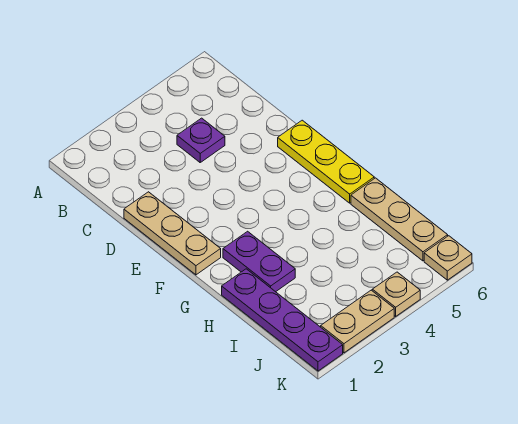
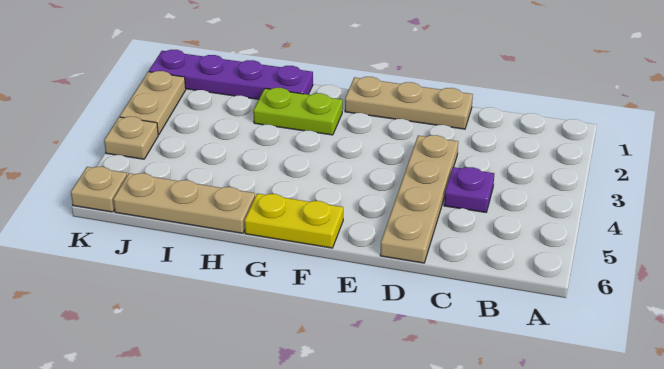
none -> tan 1x4 plate [380,135,458,263]
yellow 1x3 plate [278,120,374,203] -> yellow 1x2 plate [245,193,343,248]
purple 1x2 plate [223,231,295,292] -> lime 1x2 plate [253,88,343,135]

